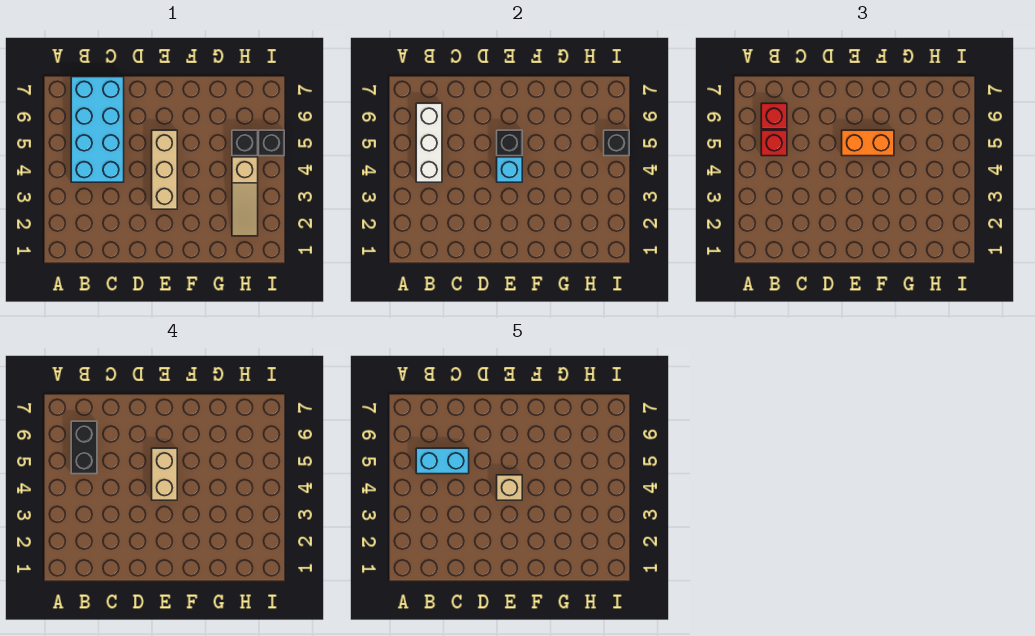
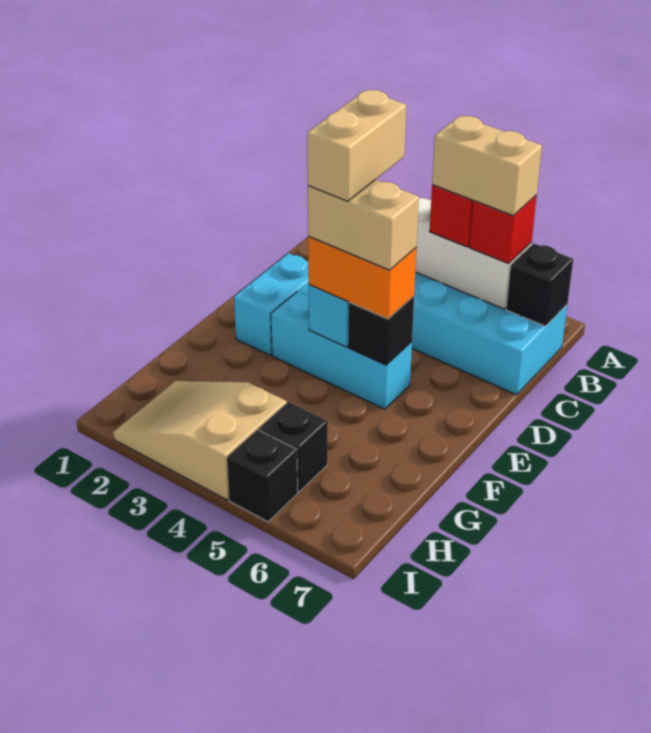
black 1x2 brick [71,421,97,474] -> tan 1x2 brick [432,116,542,215]
cyan 1x2 brick [416,448,469,474] -> cyan 1x2 brick moved to [234,253,309,355]
tan 1x3 brick [152,130,177,209] -> cyan 1x3 brick [271,291,412,409]
tan 1x1 brick [497,475,522,500] -> tan 1x2 brick [307,90,406,201]
orange 1x2 brick [842,130,894,156] -> orange 1x2 brick turned to [308,236,417,319]
tan 1x3 slope [232,157,258,236] -> tan 2x3 slope [113,381,287,500]
black 1x1 brick [604,130,629,156] -> black 1x1 brick moved to [506,243,573,326]

